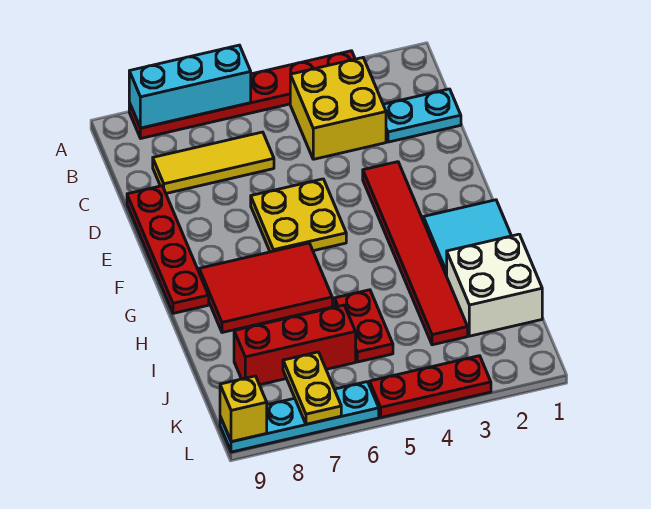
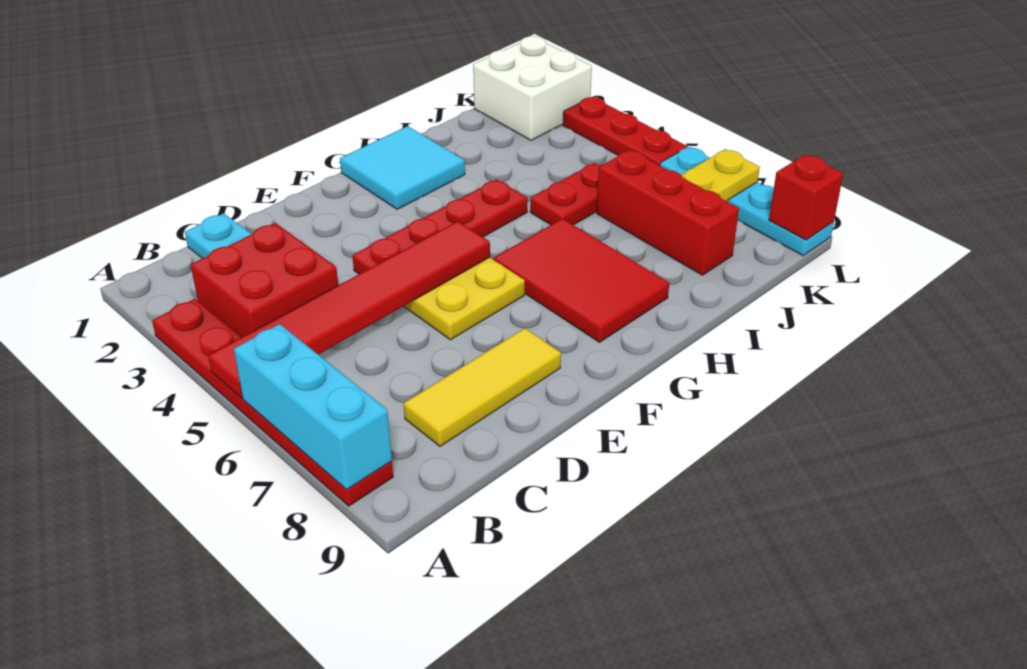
yellow 2x2 brick [290,58,386,159] -> red 2x2 brick [191,223,338,337]
yellow 1x3 tile [153,132,274,193] -> yellow 1x3 tile turned to [404,328,561,446]
red 1x4 plate [127,186,209,313] -> red 1x4 plate moved to [353,179,527,274]
red 1x6 tile [363,162,468,345] -> red 1x6 tile moved to [208,221,490,398]
white 2x2 brick [447,234,542,336] -> white 2x2 brick moved to [473,36,592,140]
yellow 1x1 brick [220,376,267,442] -> red 1x1 brick [769,155,843,240]

